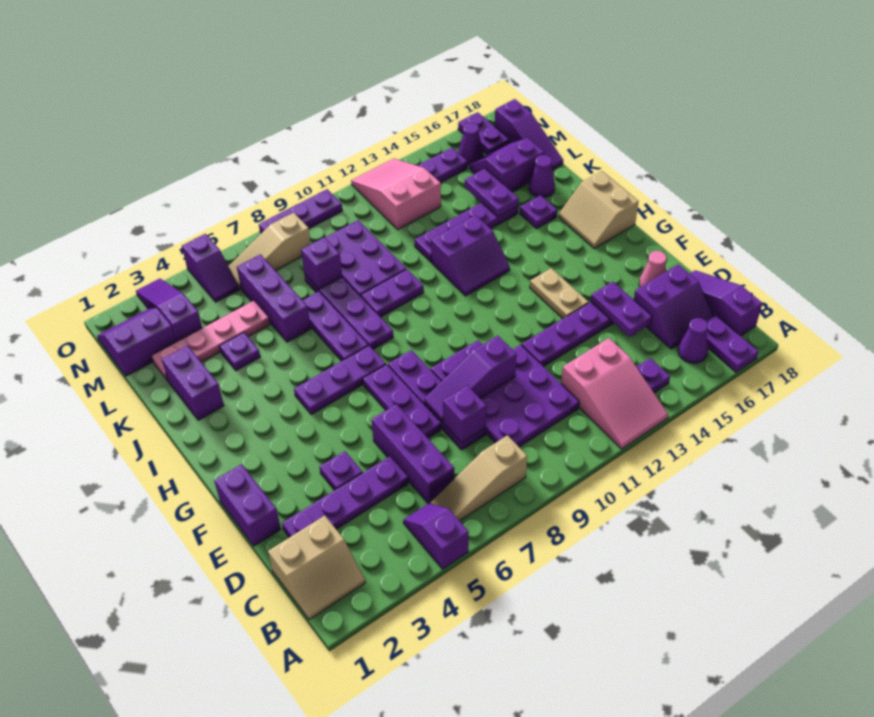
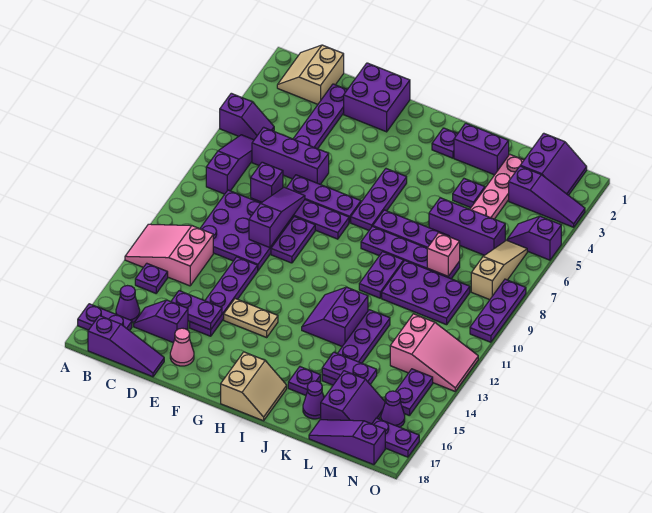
tan 1x3 slope [430,435,527,521] -> purple 1x3 slope [206,135,254,194]
purple 2x2 slope [634,264,714,349] -> purple 1x2 slope [134,300,188,343]
purple 1x2 brick [214,464,281,546] -> purple 2x2 brick [344,63,410,132]
purple 1x1 plate [320,451,363,490] -> purple 1x1 plate moved to [432,128,458,158]
tan 2x2 slope [559,171,639,248] -> tan 2x2 slope turned to [221,352,287,421]
purple 1x1 brick [301,237,342,289] -> pink 1x1 brick [427,233,460,276]

